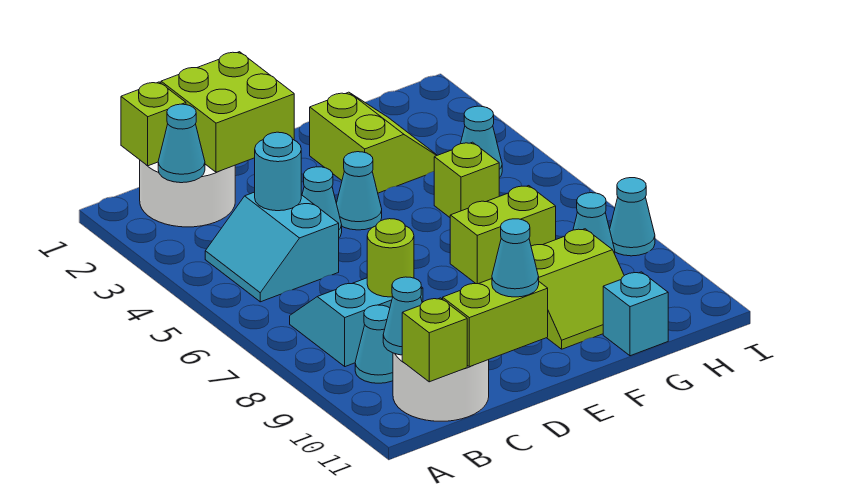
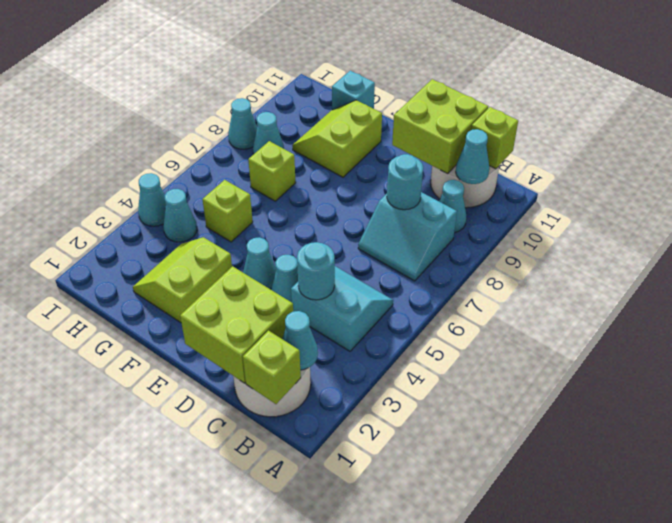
cyan 2x2 slope [205,192,339,302] -> cyan 2x2 slope turned to [291,266,393,351]
lime 1x1 round brick [367,219,414,297] -> cyan 1x1 round brick [387,154,423,210]
lime 1x2 brick [443,279,548,367] -> lime 2x2 brick [392,79,488,174]
cyan 1x1 cone [492,219,539,297] -> cyan 1x1 cone moved to [138,173,166,226]
lime 1x2 brick [450,186,556,284] -> lime 1x1 brick [248,141,296,201]
lime 2x2 slope [531,229,624,349] -> lime 2x2 slope turned to [292,100,382,177]

